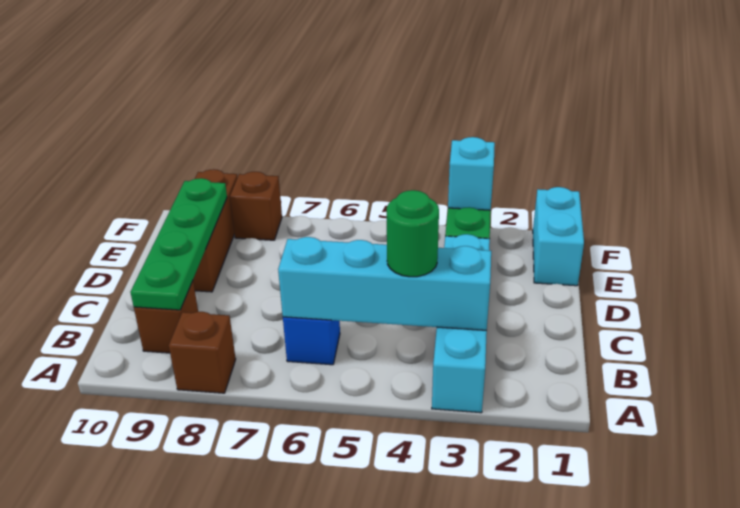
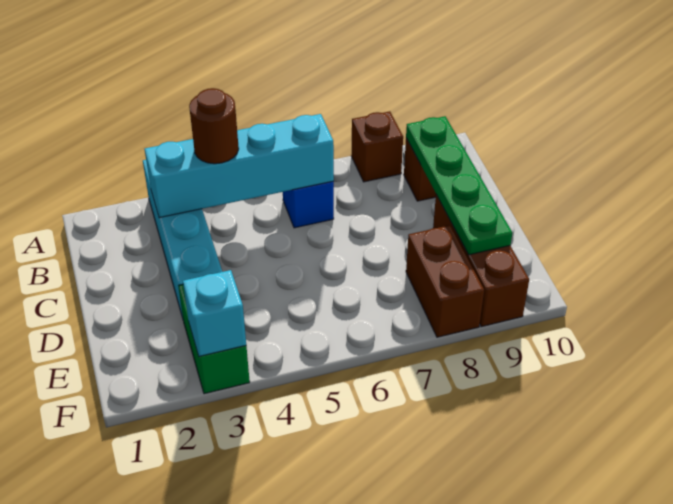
green 1x1 round brick [387,190,439,277] -> brown 1x1 round brick [189,88,239,164]
cyan 1x2 brick [533,187,584,286] -> none
brown 1x1 brick [230,172,282,240] -> brown 1x2 brick [406,225,484,337]

